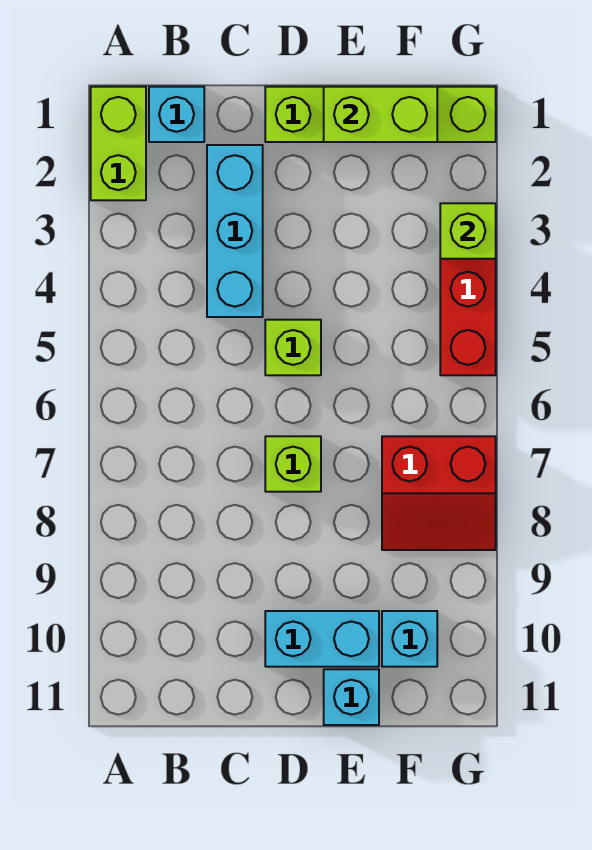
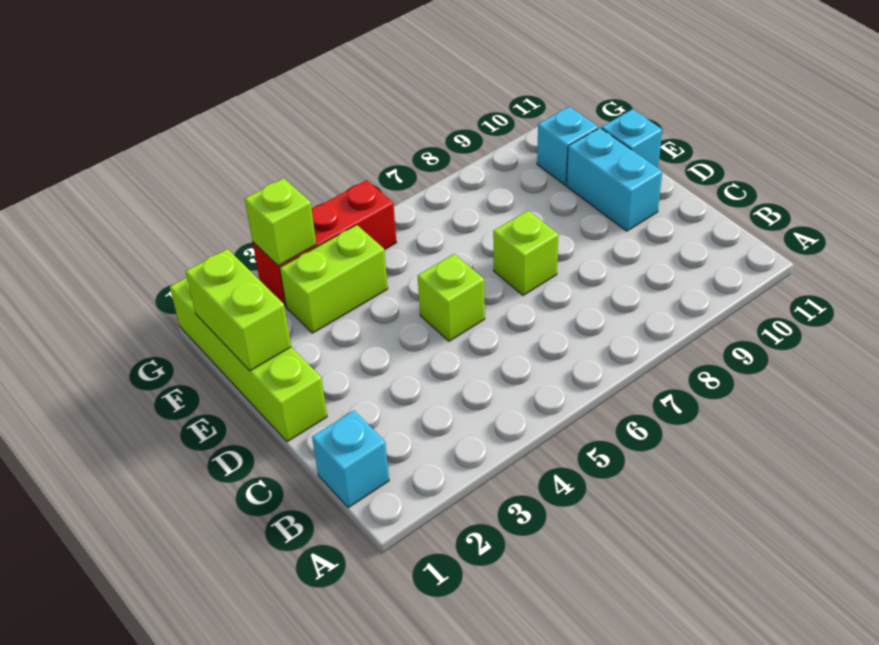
lime 1x2 brick [91,87,146,200] -> lime 1x2 brick moved to [280,225,388,333]
cyan 1x3 brick [207,145,263,317] -> none
red 2x2 slope [382,436,496,550] -> none

